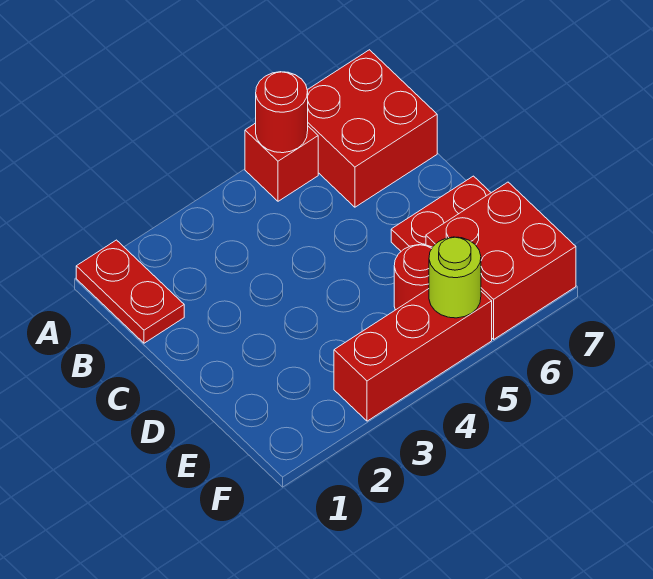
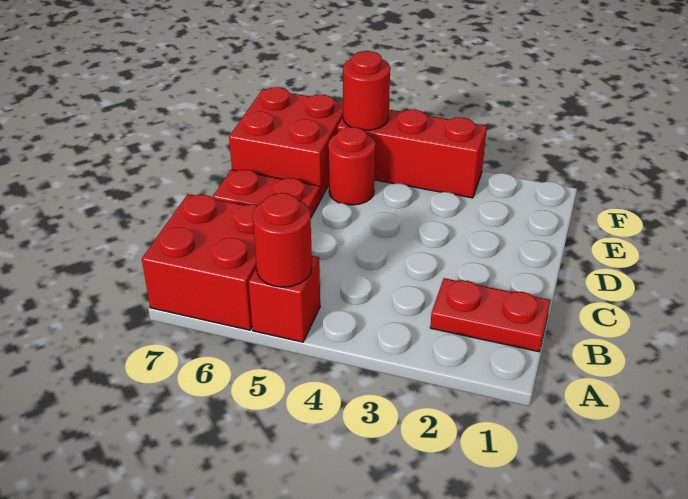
red 1x2 plate [76,240,184,343] -> red 1x2 plate turned to [430,278,550,352]
lime 1x1 round brick [429,237,481,318] -> red 1x1 round brick [343,51,390,130]

